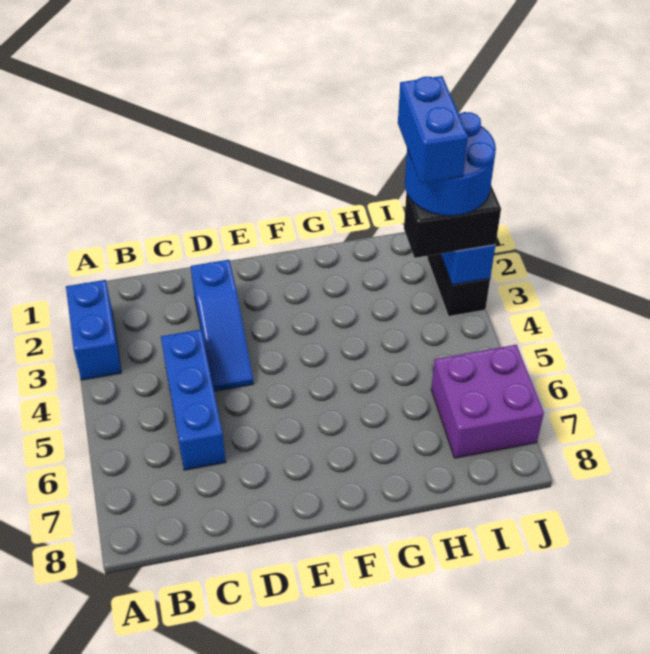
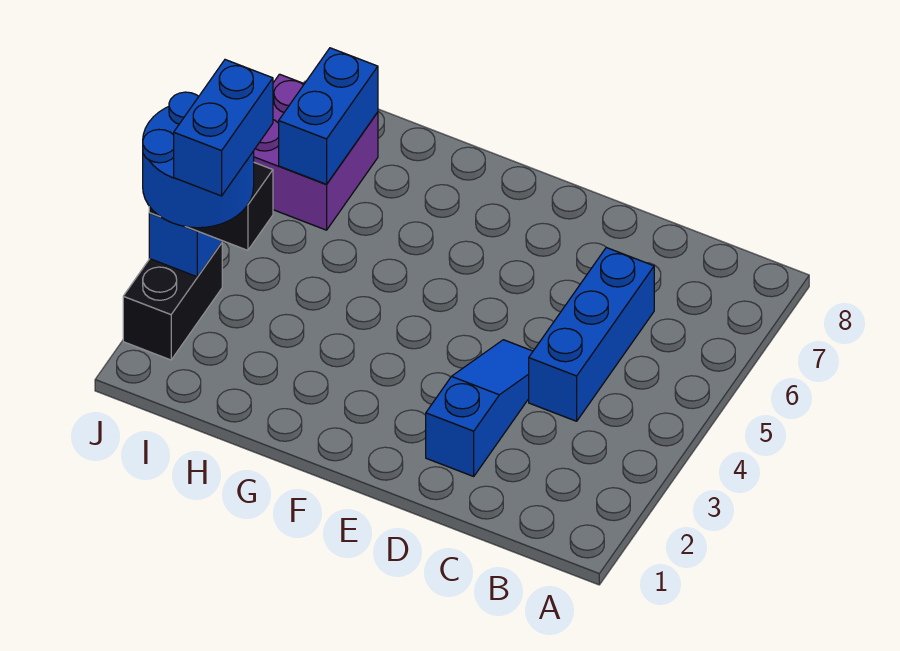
blue 1x2 brick [66,280,121,380] -> blue 1x2 brick moved to [279,48,378,184]

